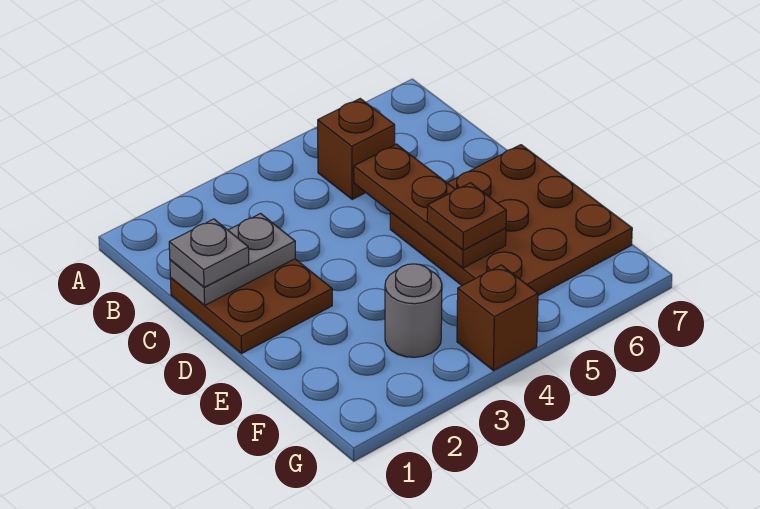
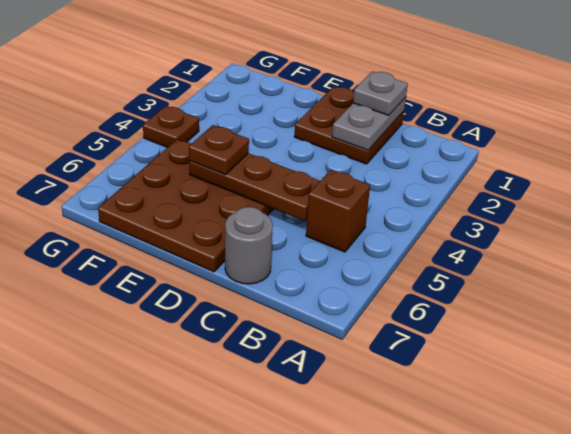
grey 1x1 round brick [385,264,442,357] -> grey 1x1 round brick moved to [225,207,273,284]
brown 1x1 brick [457,265,538,371] -> brown 1x1 plate [143,106,199,147]

